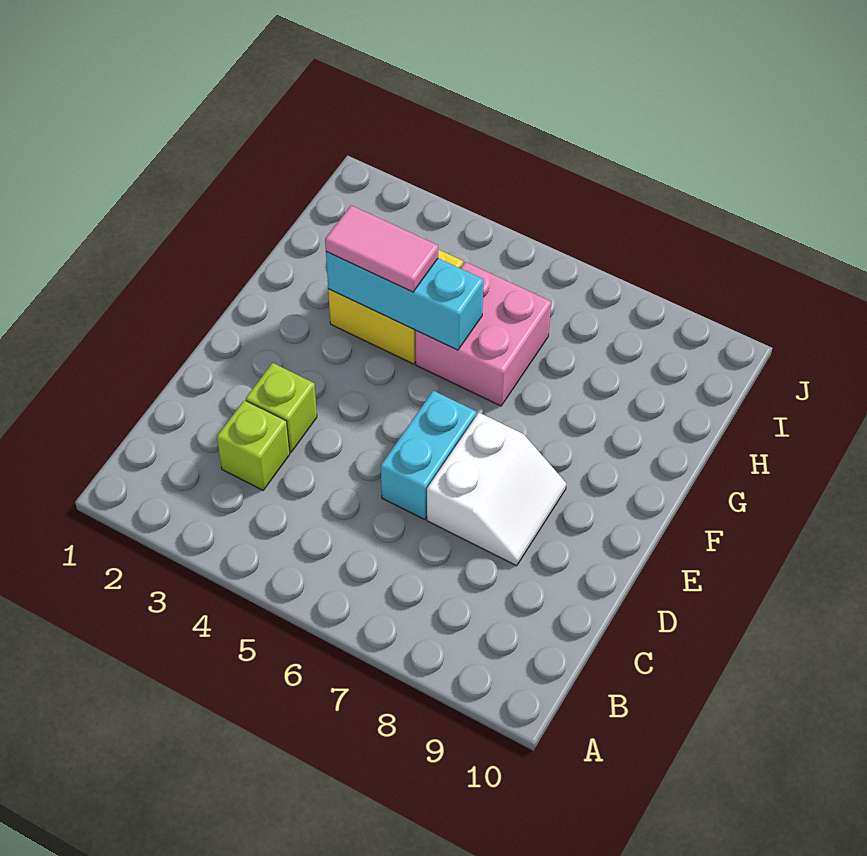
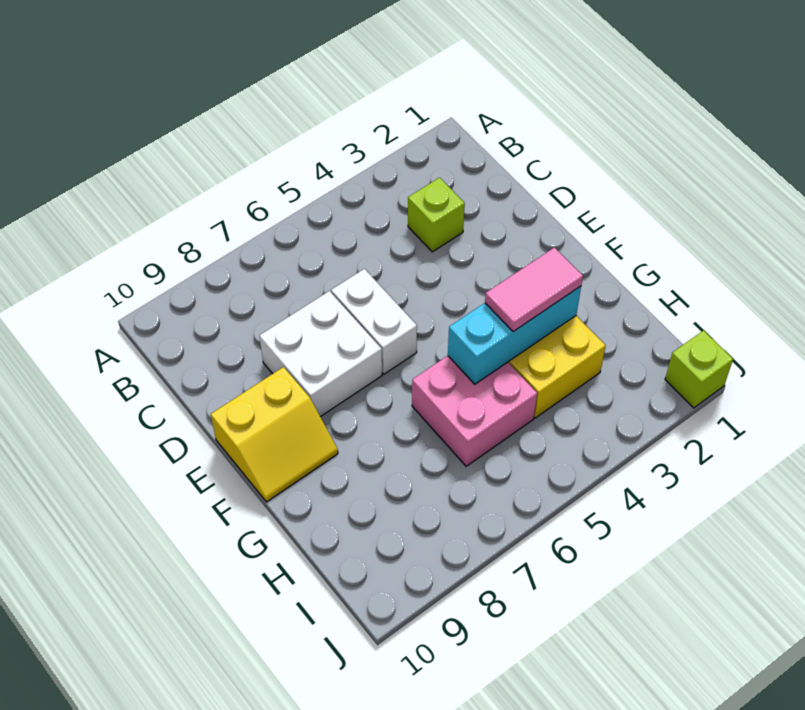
lime 1x1 brick [246,363,317,452] -> lime 1x1 brick moved to [665,330,733,408]
cyan 1x2 brick [381,391,476,519] -> white 1x2 brick [331,269,417,374]
white 2x2 slope [427,413,566,566] -> white 2x2 brick [259,291,382,417]
none -> yellow 2x2 slope [211,367,338,502]

